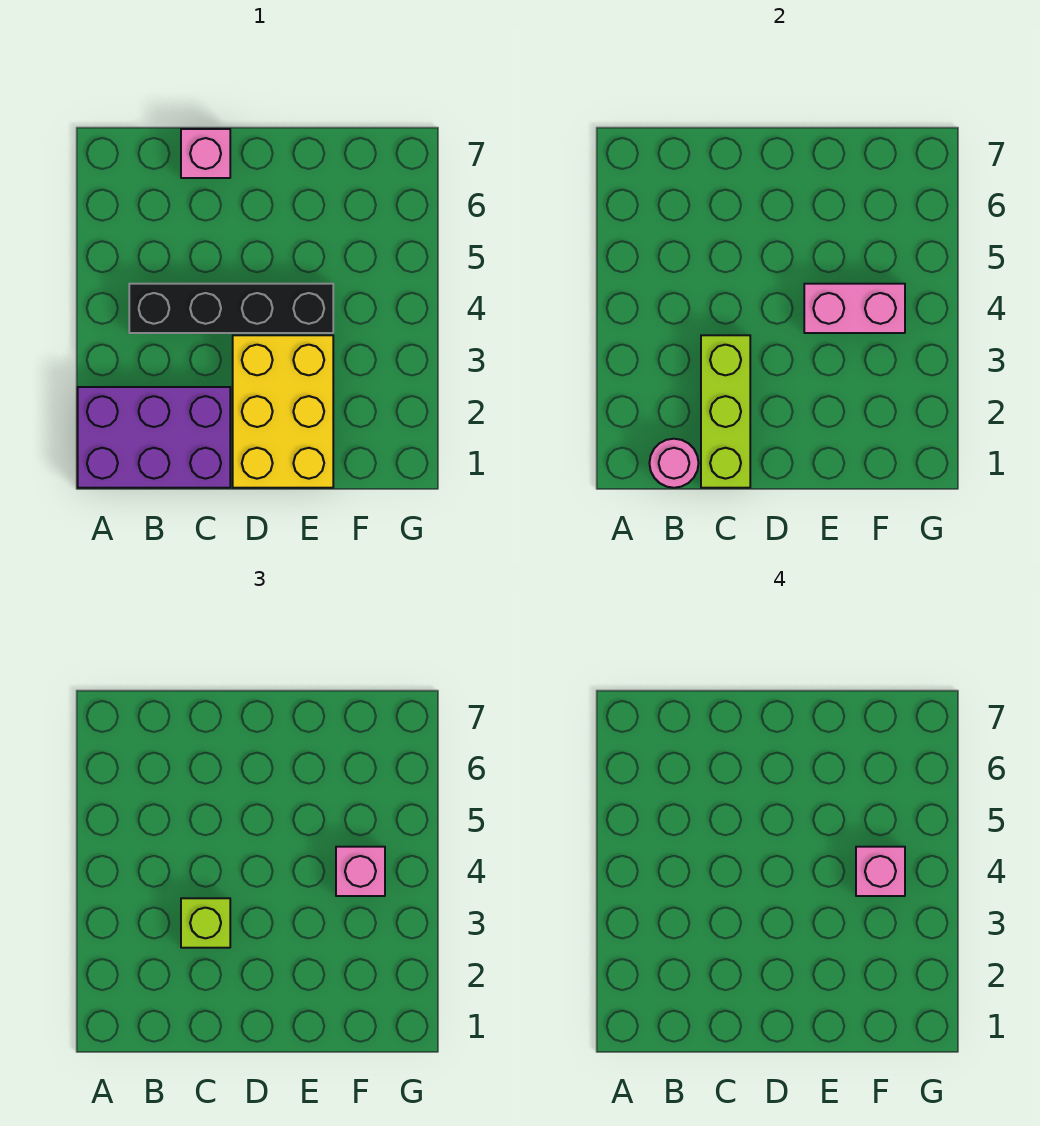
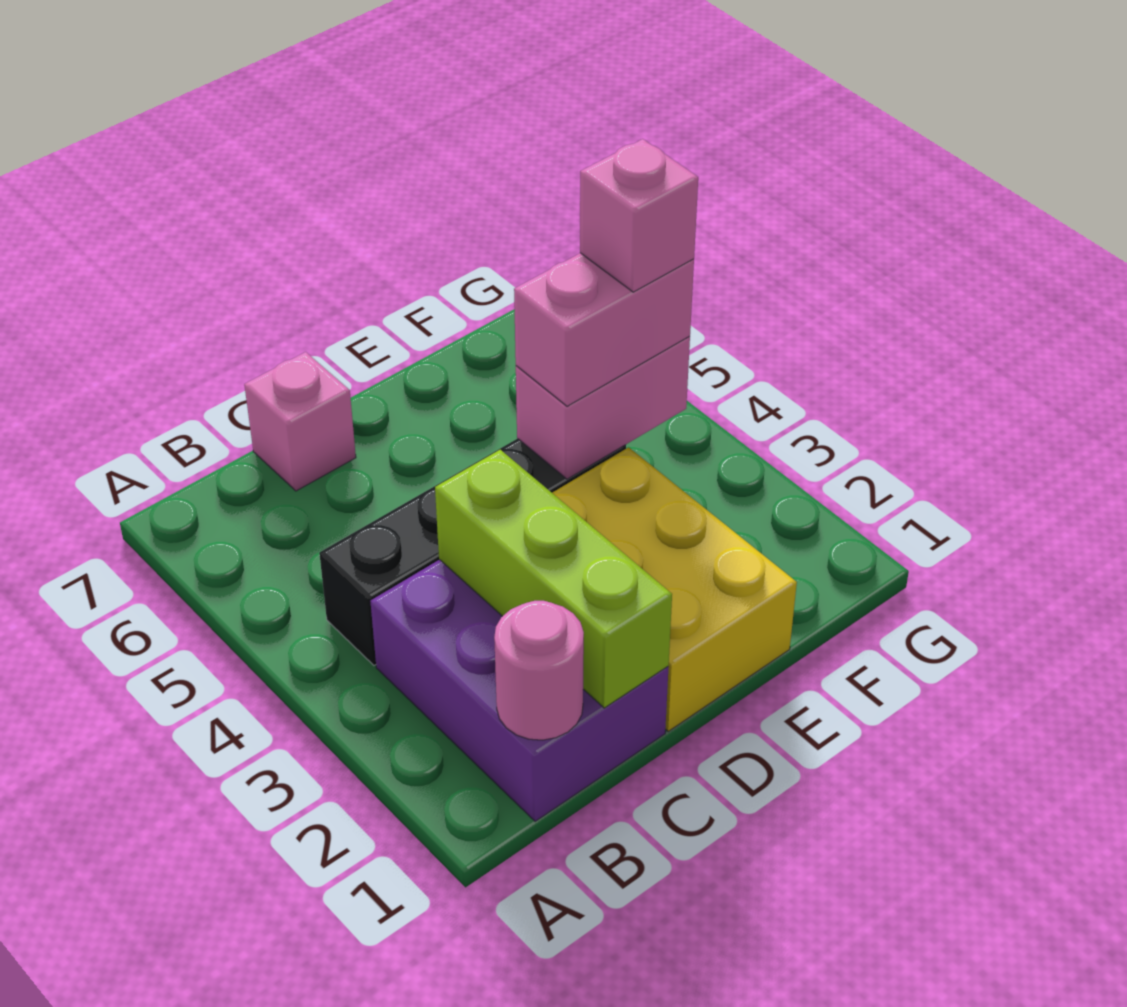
purple 2x3 brick [78,387,230,488] -> purple 2x3 brick turned to [370,560,669,821]
lime 1x1 brick [181,898,230,948] -> none
pink 1x1 brick [336,847,385,896] -> pink 1x2 brick [514,253,694,406]

